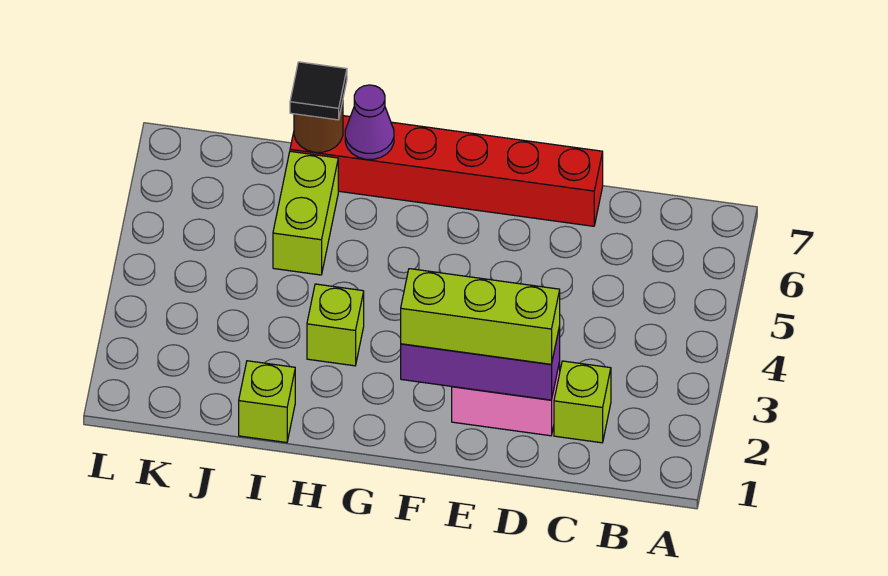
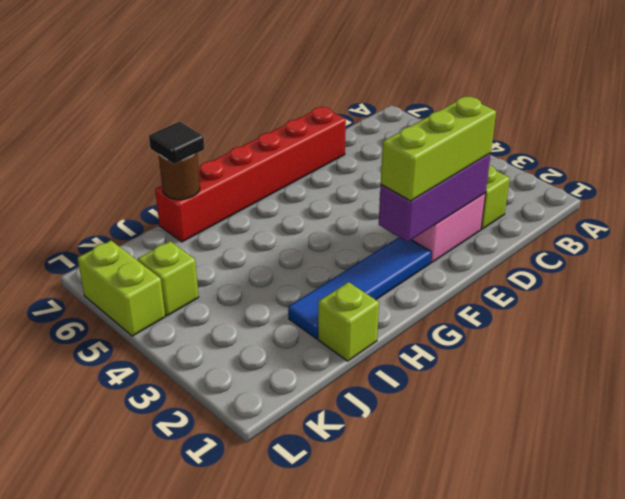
none -> blue 1x4 tile [288,237,431,339]
lime 1x1 brick [307,284,364,366] -> lime 1x1 brick moved to [138,241,199,316]
purple 1x1 cone [345,85,394,159] -> none
lime 1x2 brick [273,151,338,275] -> lime 1x2 brick moved to [77,241,165,336]

